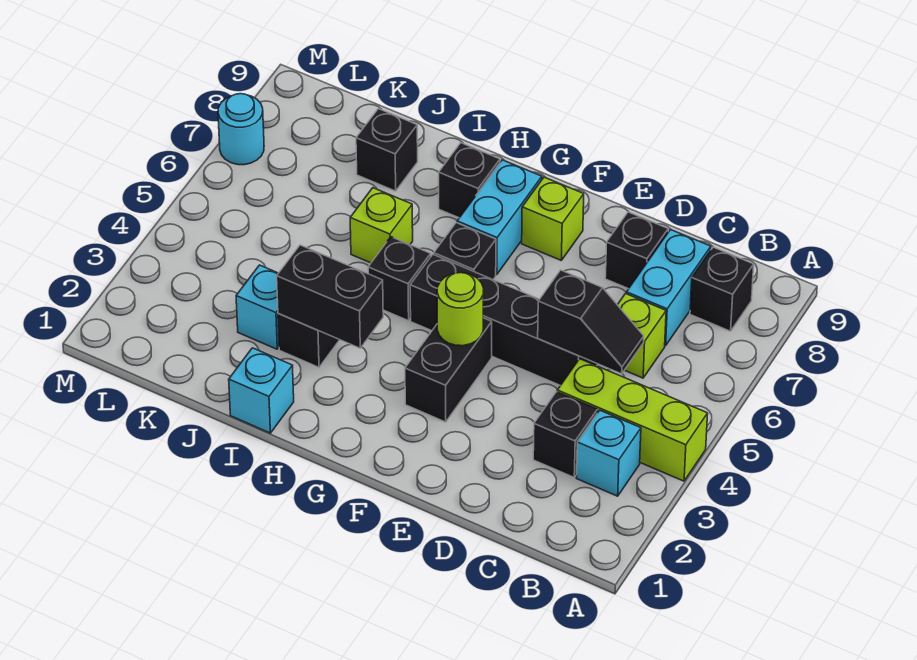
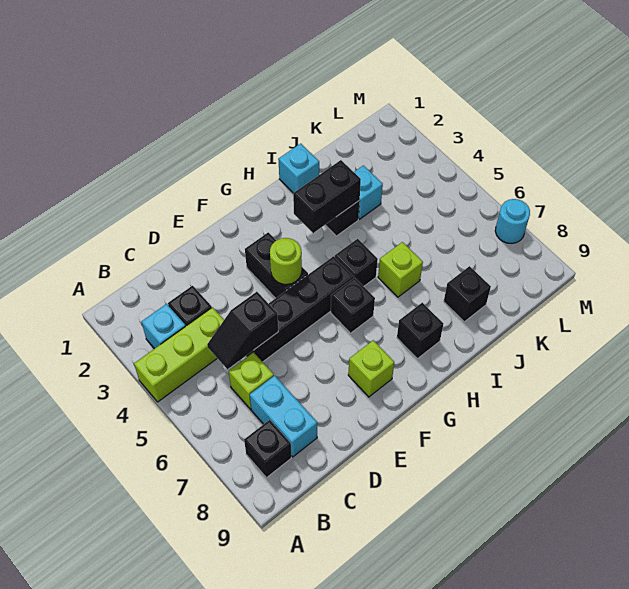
black 1x1 brick [605,212,668,289] -> none
cyan 1x2 brick [457,160,542,275] -> none

